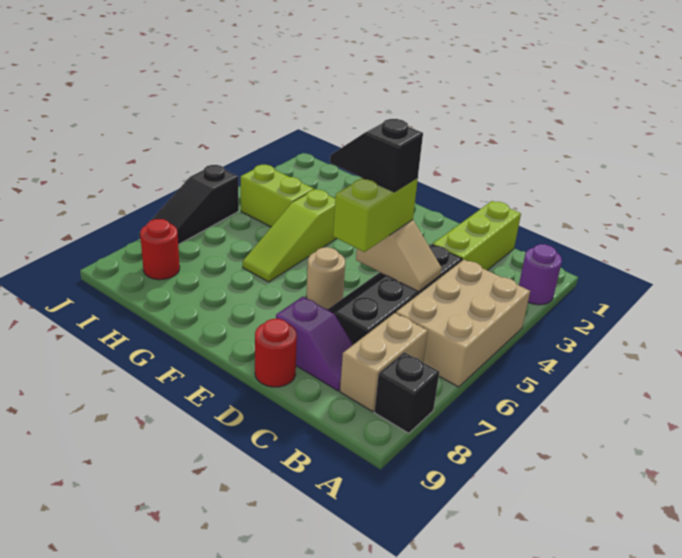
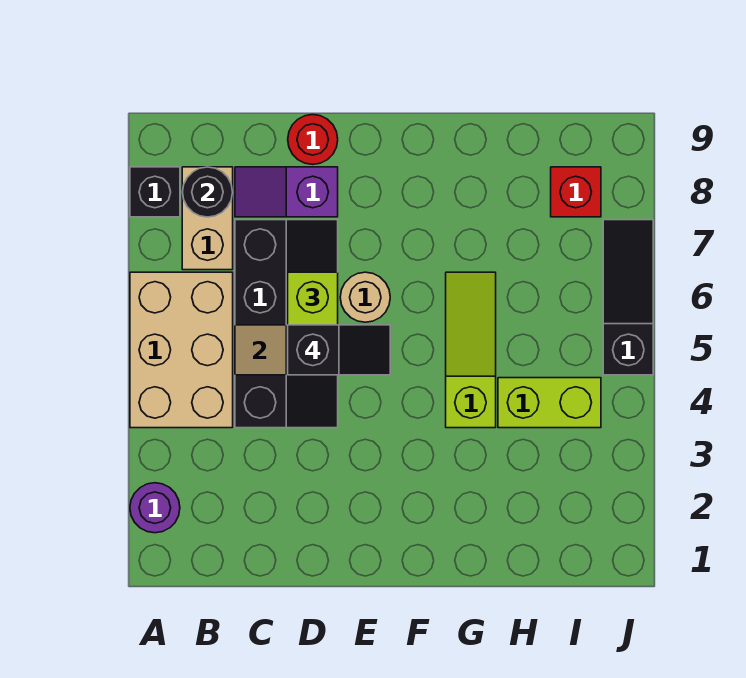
none -> black 1x1 round brick [182,167,233,217]
lime 1x3 brick [433,201,521,270] -> none
red 1x1 round brick [140,219,180,280] -> red 1x1 brick [551,167,601,217]

